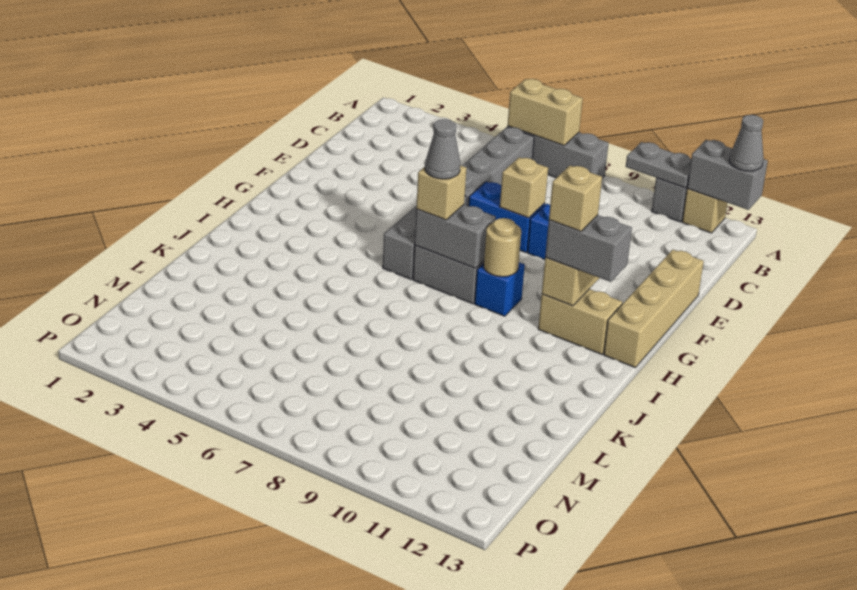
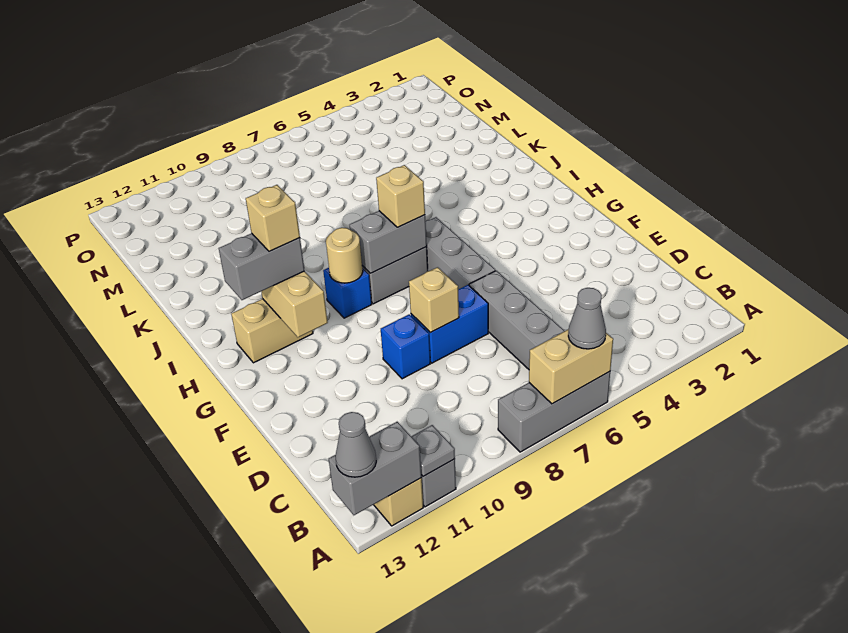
grey 1x2 plate [626,142,691,188] -> grey 1x1 plate [411,425,455,476]
tan 1x4 brick [604,250,704,368] -> none
grey 1x1 cone [425,119,460,179] -> grey 1x1 cone moved to [568,288,606,349]

